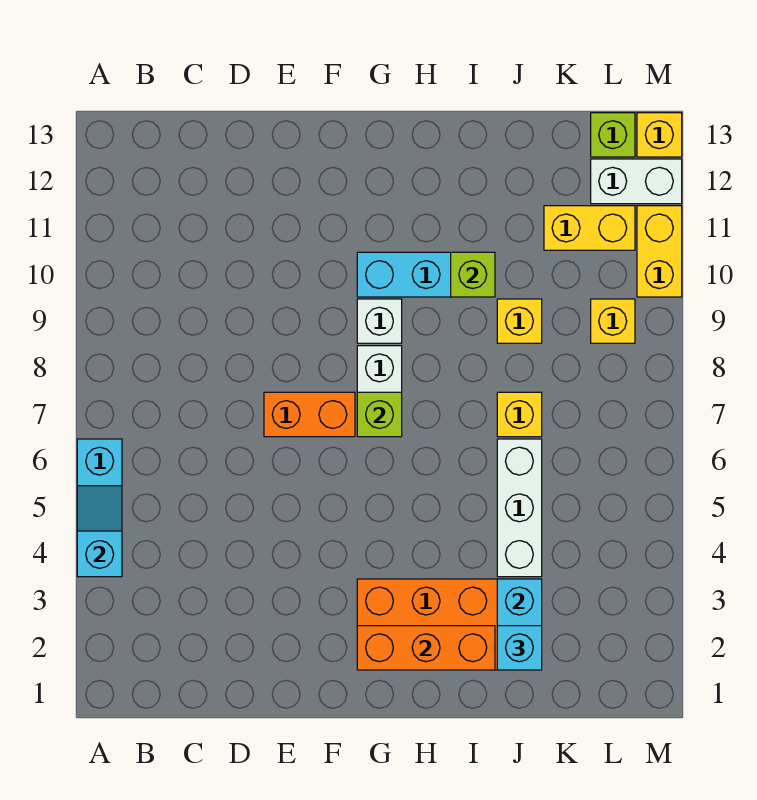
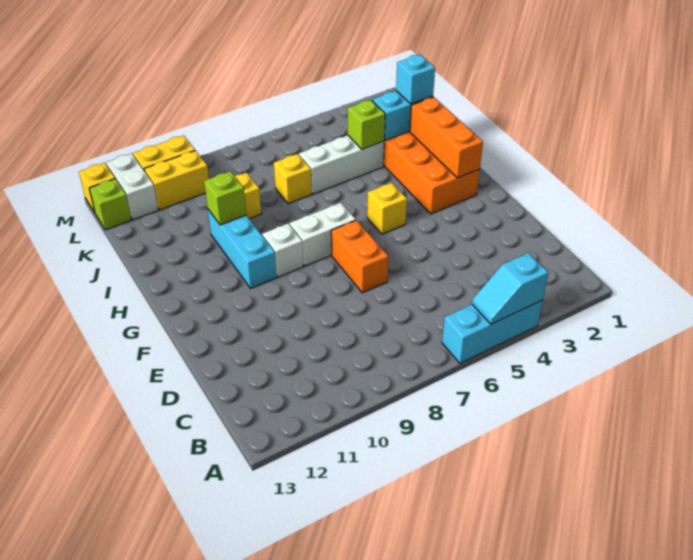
lime 1x1 brick [357,392,402,437] -> lime 1x1 brick moved to [348,100,385,149]
yellow 1x2 brick [544,206,635,250] -> yellow 1x2 brick turned to [144,150,209,210]
yellow 1x1 brick [591,299,635,343] -> yellow 1x1 brick moved to [367,183,407,234]

